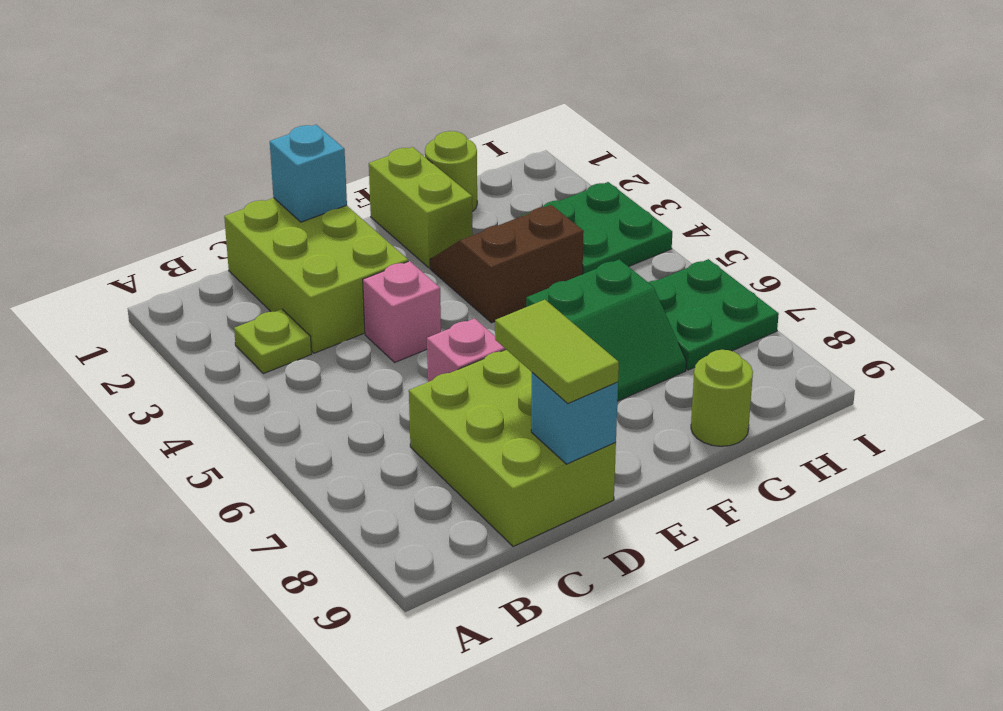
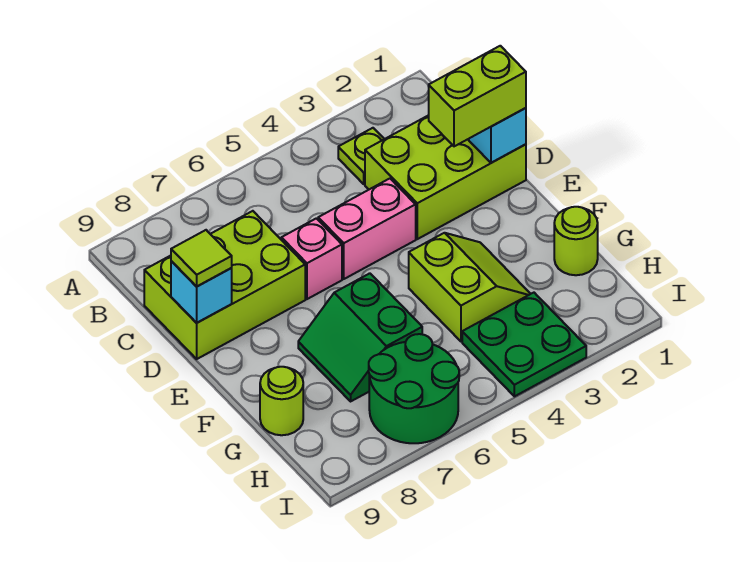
pink 1x1 brick [363,261,441,362] -> pink 1x2 brick [318,179,416,279]
lime 1x2 tile [495,300,619,403] -> lime 1x1 tile [171,230,232,287]
lime 1x2 brick [369,147,473,268] -> lime 1x2 brick moved to [429,46,526,146]
brown 2x2 slope [430,205,584,323] -> lime 2x2 slope [409,233,530,341]
green 2x2 plate [648,259,779,370] -> green 2x2 round brick [369,334,459,443]

